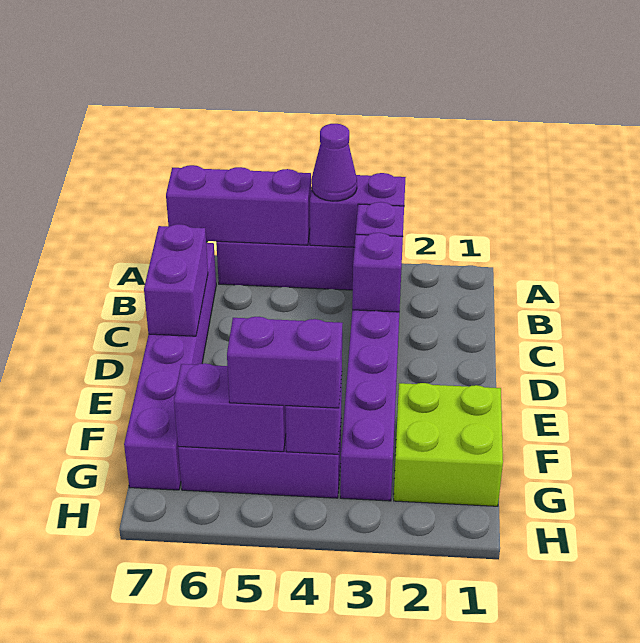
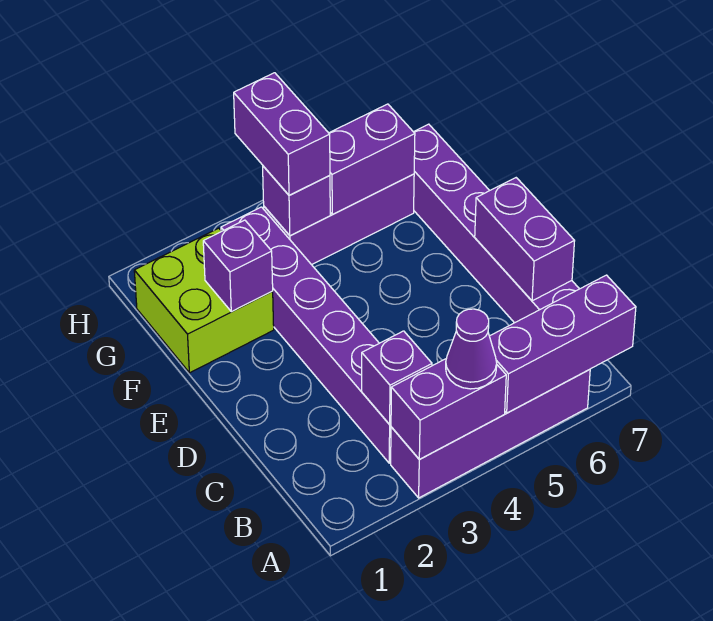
purple 1x1 brick [352,233,403,312] -> purple 1x1 brick moved to [203,220,273,312]
purple 1x2 brick [227,317,343,408] -> purple 1x2 brick turned to [234,73,330,195]

